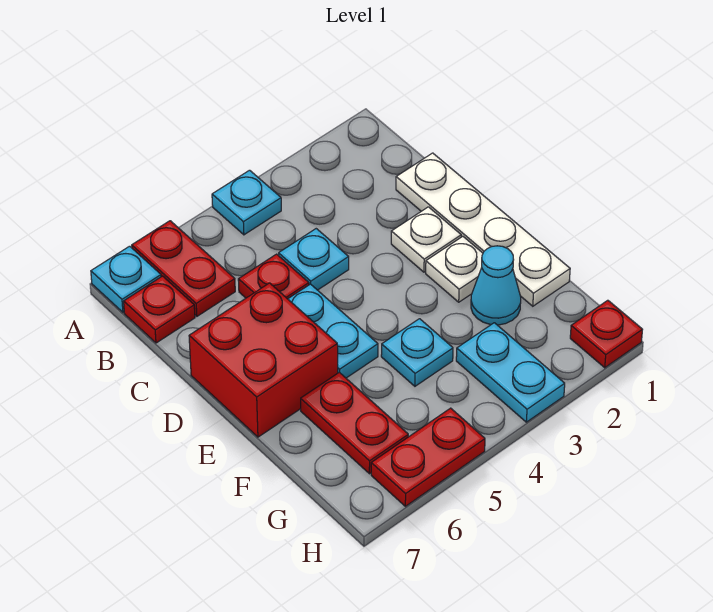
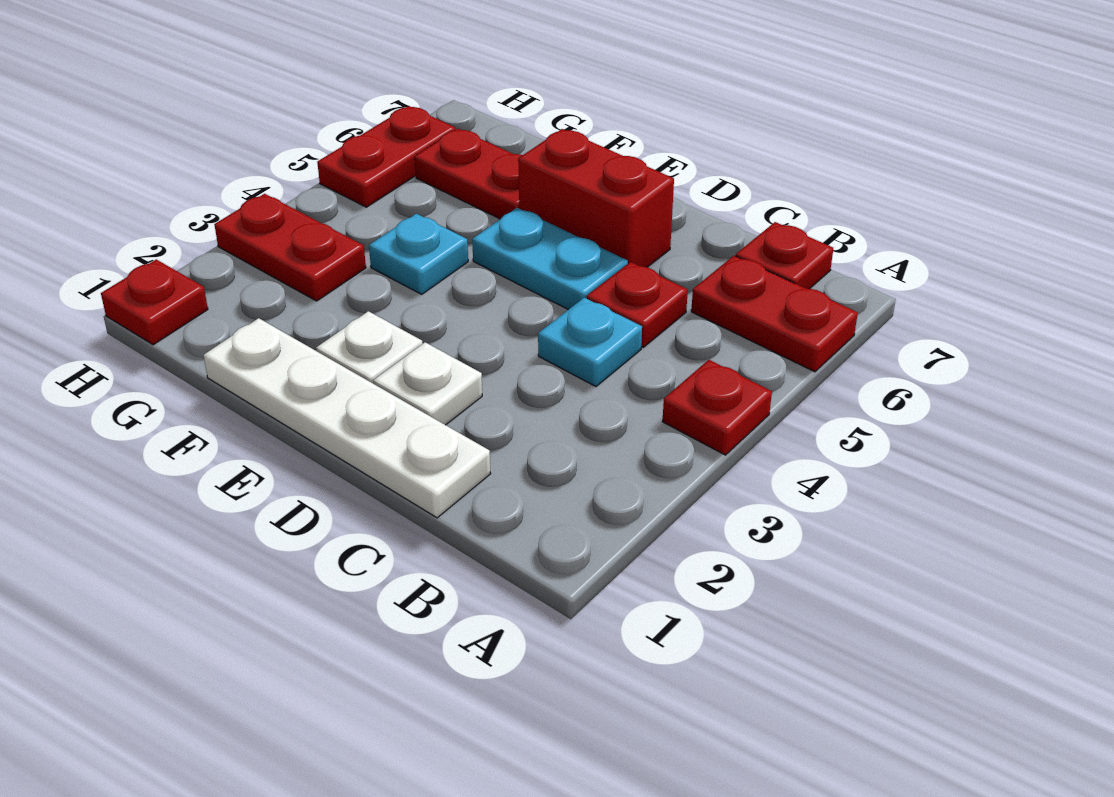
cyan 1x1 plate [212,170,281,235] -> red 1x1 plate [662,360,772,455]
cyan 1x1 plate [91,246,161,312] -> none
red 2x2 brick [189,283,338,437] -> red 1x2 brick [518,129,674,267]
cyan 1x1 cone [471,246,521,325] -> none
cyan 1x2 plate [456,323,565,422] -> red 1x2 plate [214,194,366,301]

